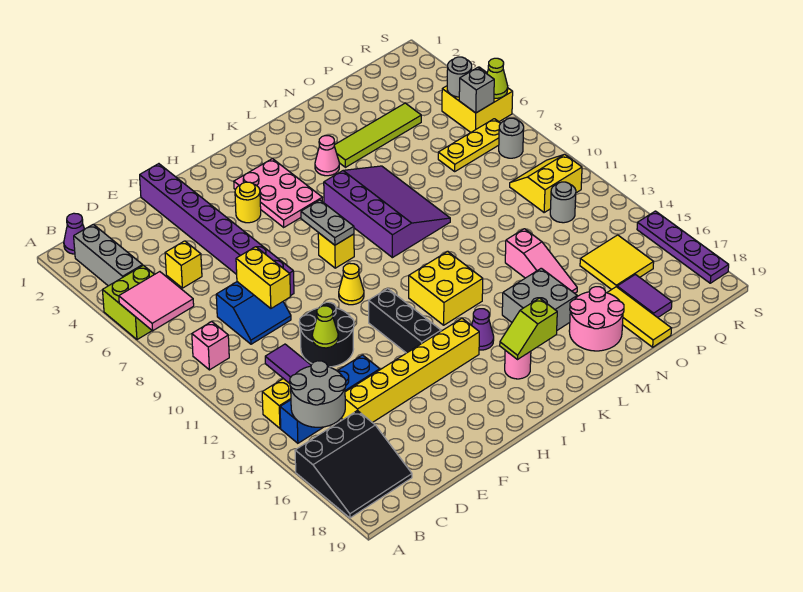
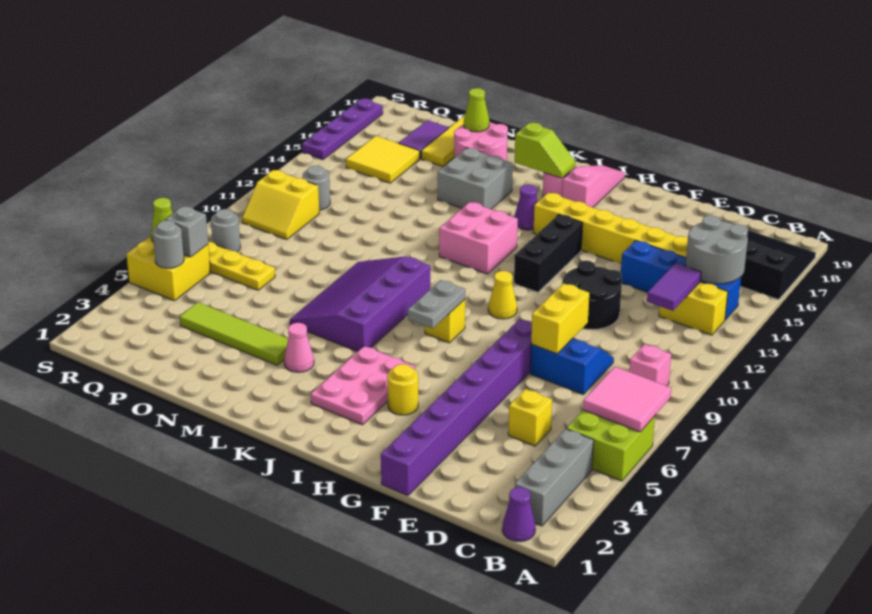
lime 1x1 cone [312,306,338,348] -> lime 1x1 cone moved to [464,88,489,132]
yellow 2x2 brick [409,251,483,325] -> pink 2x2 brick [439,202,518,274]
pink 1x3 slope [505,229,577,293] -> pink 1x3 slope moved to [562,165,625,207]

